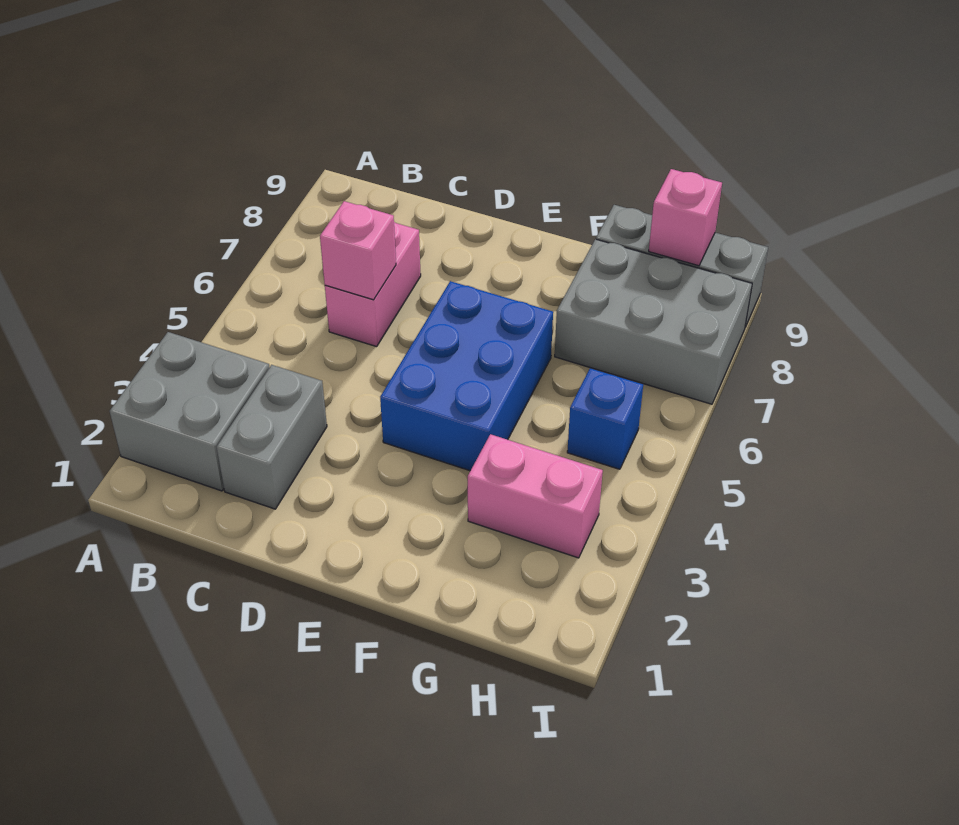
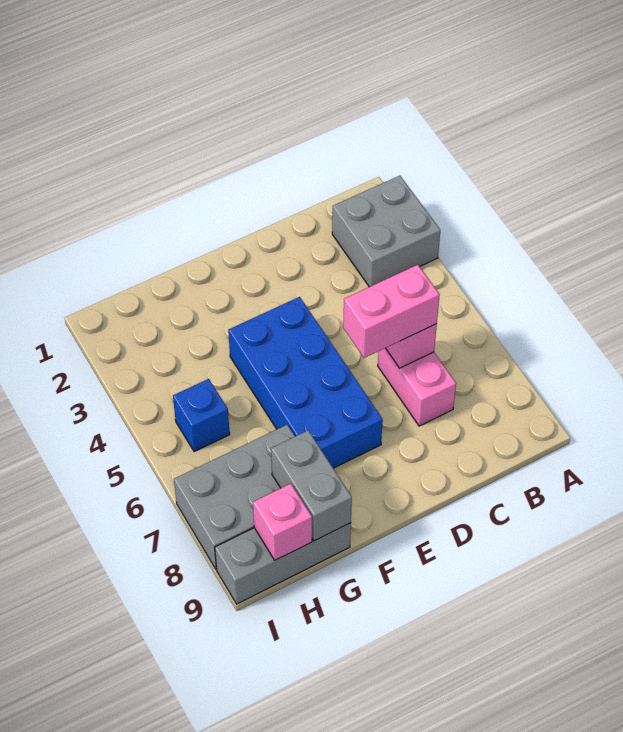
grey 1x2 brick [217,365,327,509] -> grey 1x2 brick moved to [271,431,352,541]
blue 2x3 brick [380,281,553,471] -> blue 2x4 brick [228,297,383,468]
pink 1x2 brick [468,434,603,558] -> pink 1x2 brick moved to [343,265,440,358]

